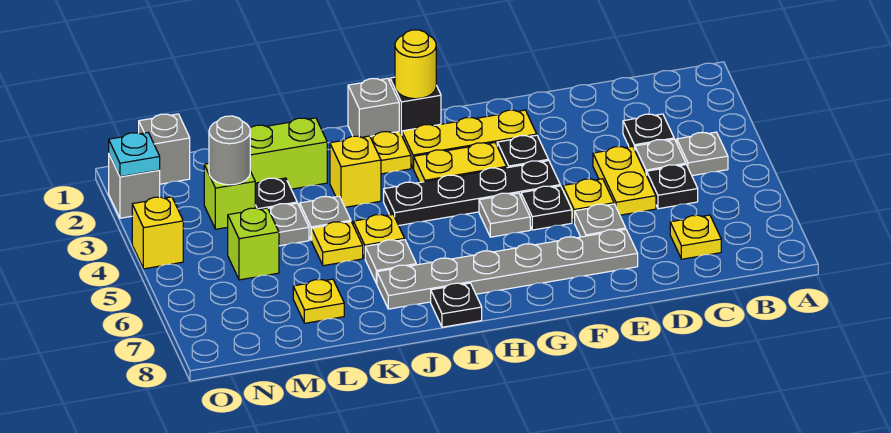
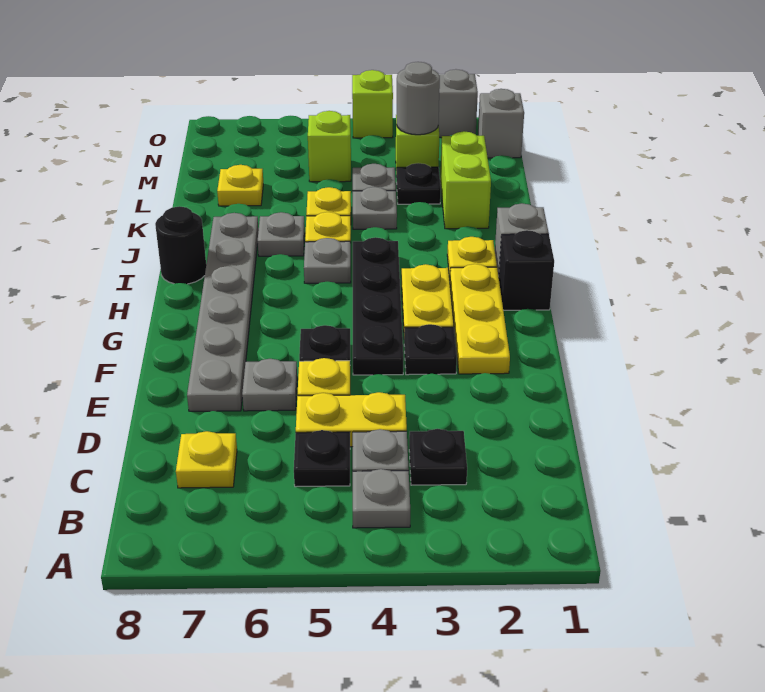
grey 1x1 plate [479,193,530,237] -> grey 1x1 plate moved to [304,238,351,283]
yellow 1x1 round brick [395,30,436,99] -> none
black 1x1 plate [431,283,482,327] -> black 1x1 round brick [155,206,206,284]
yellow 1x1 brick [330,136,381,207] -> none
cyan 1x1 plate [109,133,160,177] -> none
yellow 1x1 brick [132,197,183,269] -> lime 1x1 brick [352,70,393,138]

